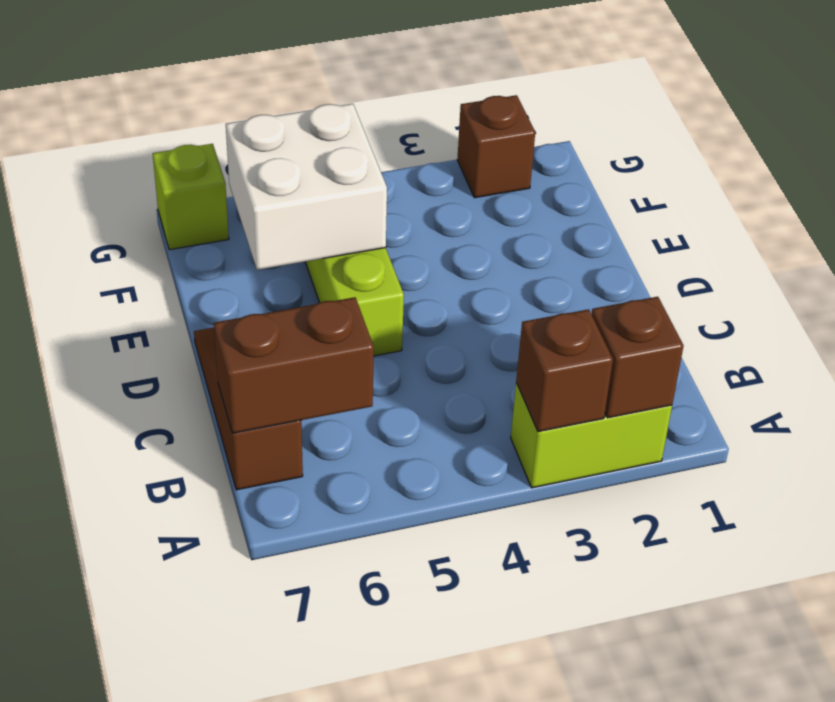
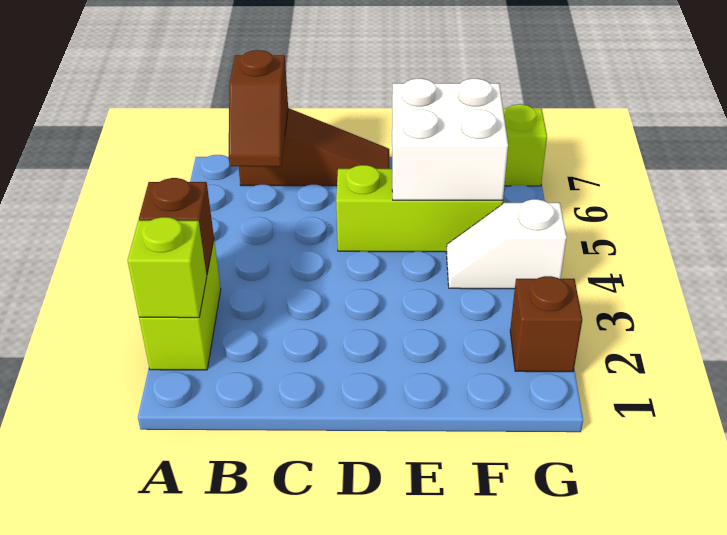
brown 1x1 brick [592,297,683,418] -> lime 1x1 brick [127,217,207,318]
brown 1x2 brick [214,297,374,433] -> brown 1x2 slope [229,50,288,167]
none -> white 1x2 slope [446,199,567,289]

